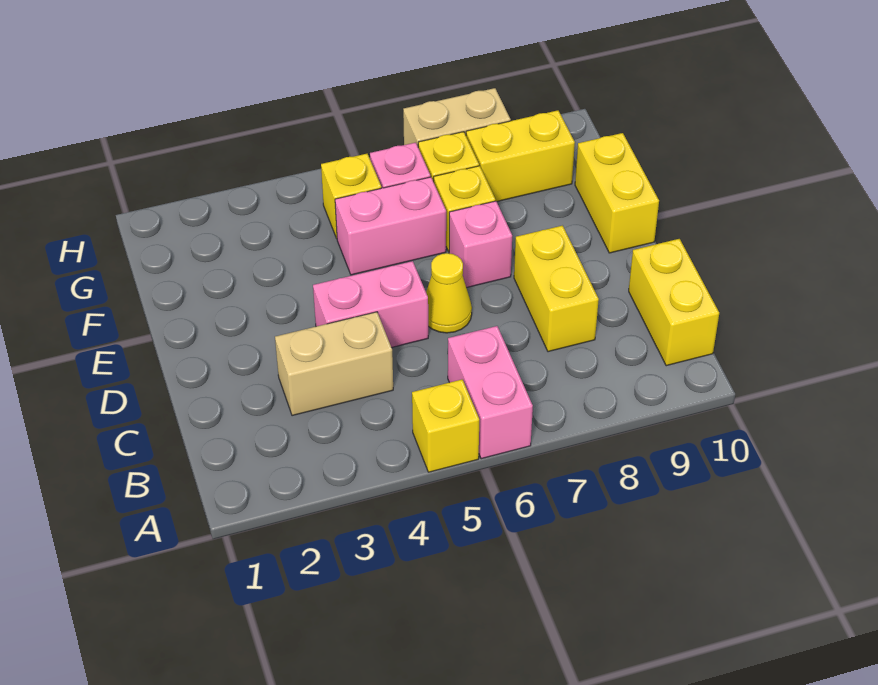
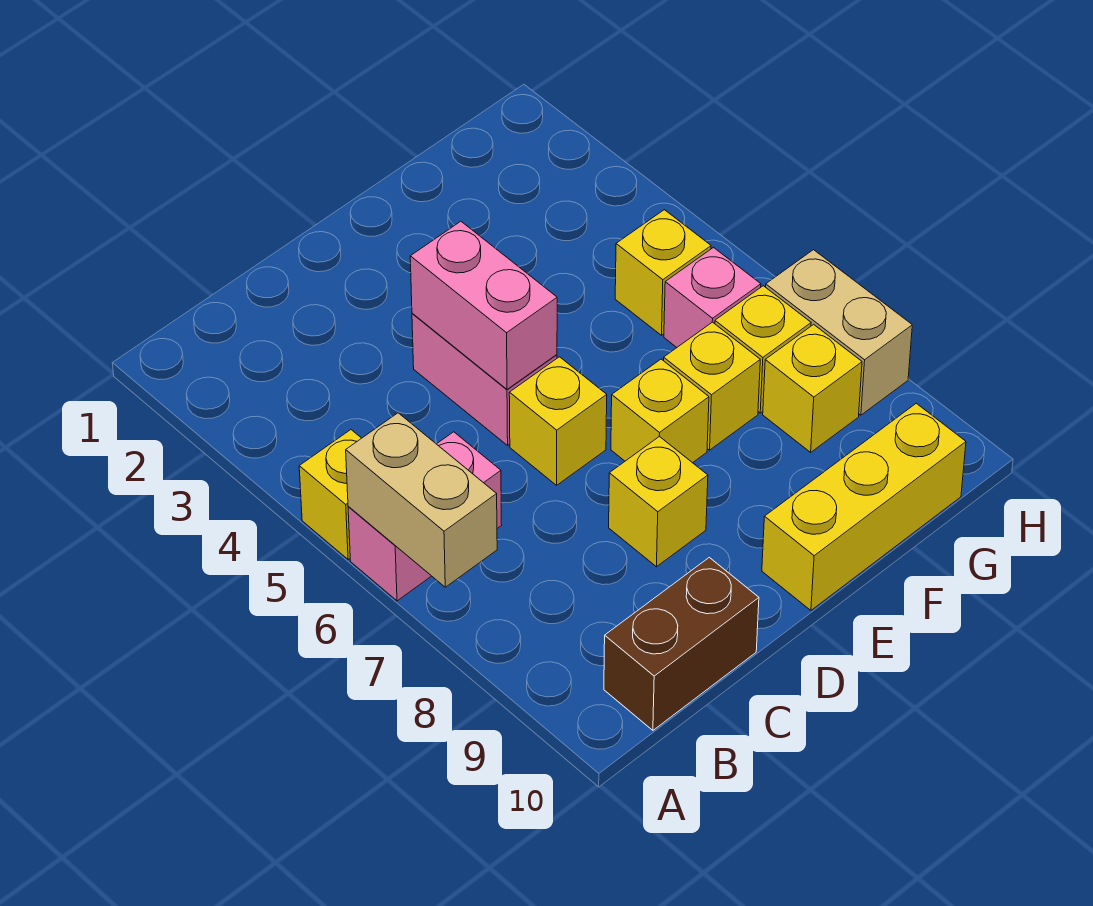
yellow 1x2 brick [629,239,719,366] -> brown 1x2 brick [604,557,759,730]
tan 1x2 brick [275,312,393,416] -> tan 1x2 brick moved to [346,413,497,587]
yellow 1x2 brick [514,226,599,352] -> yellow 1x1 brick [609,436,708,567]
yellow 1x1 cone [426,253,472,333] -> yellow 1x1 brick [509,357,607,485]
pink 1x1 brick [449,201,512,288] -> yellow 1x1 brick [611,359,709,463]
yellow 1x2 brick [575,133,659,253] -> yellow 1x3 brick [762,403,966,610]
pink 1x2 brick [335,177,446,275] -> pink 1x2 brick moved to [410,221,557,389]
yellow 1x2 brick [466,110,575,201] -> yellow 1x1 brick [763,324,862,452]

